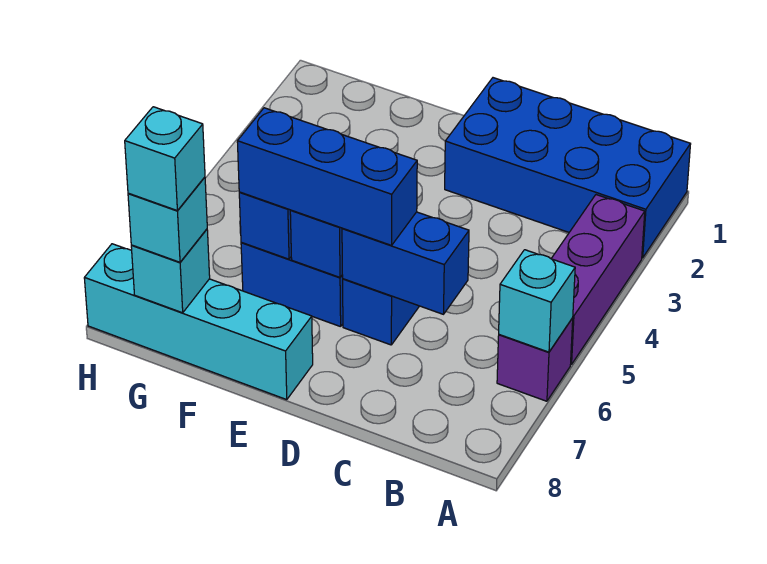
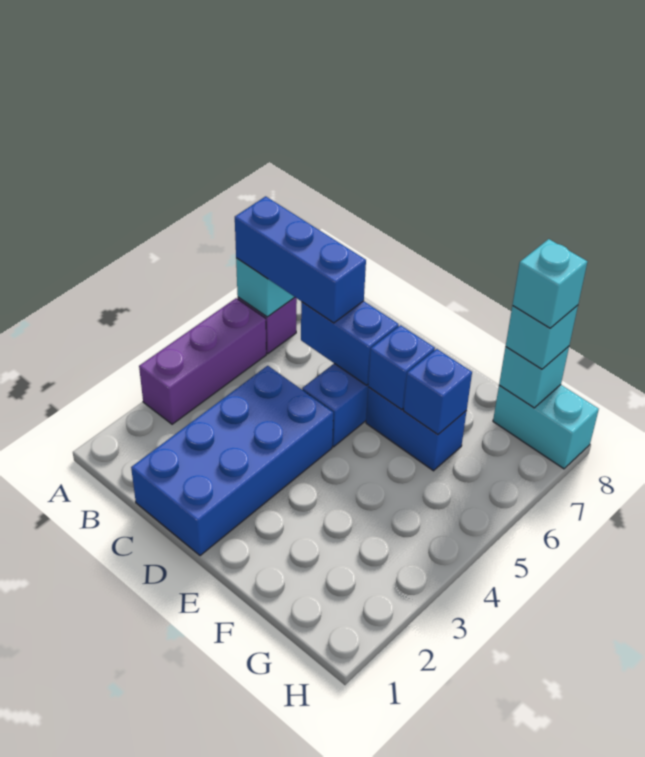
blue 2x4 brick [445,78,691,258] -> blue 2x4 brick turned to [131,366,333,556]
blue 1x3 brick [237,108,417,245] -> blue 1x3 brick moved to [235,196,366,323]
cyan 1x4 brick [84,244,313,400] -> cyan 1x2 brick [493,385,599,469]

